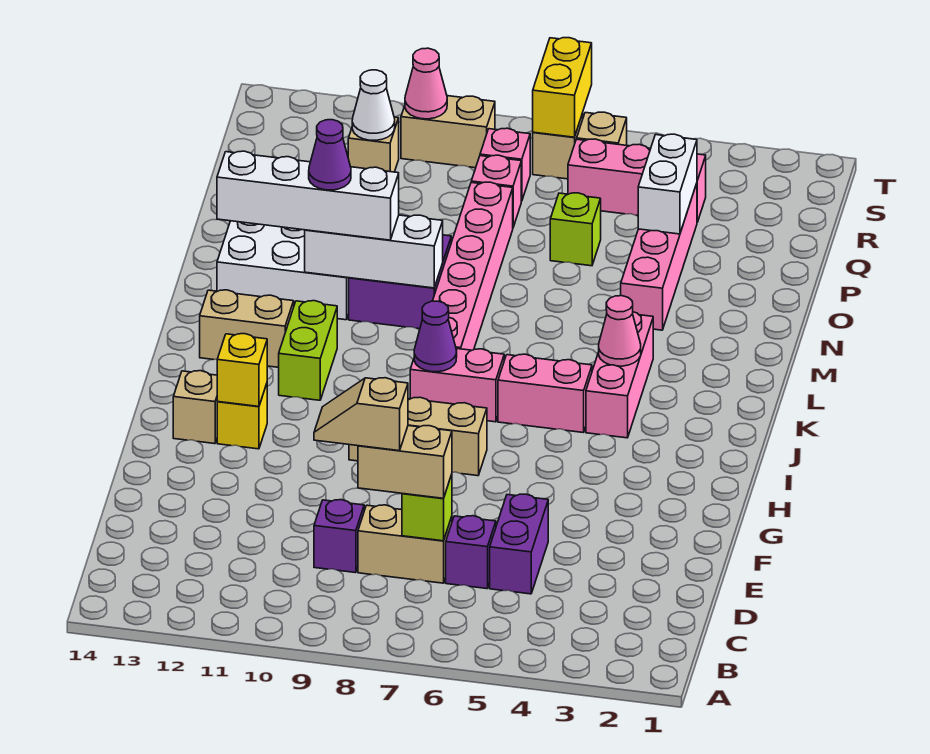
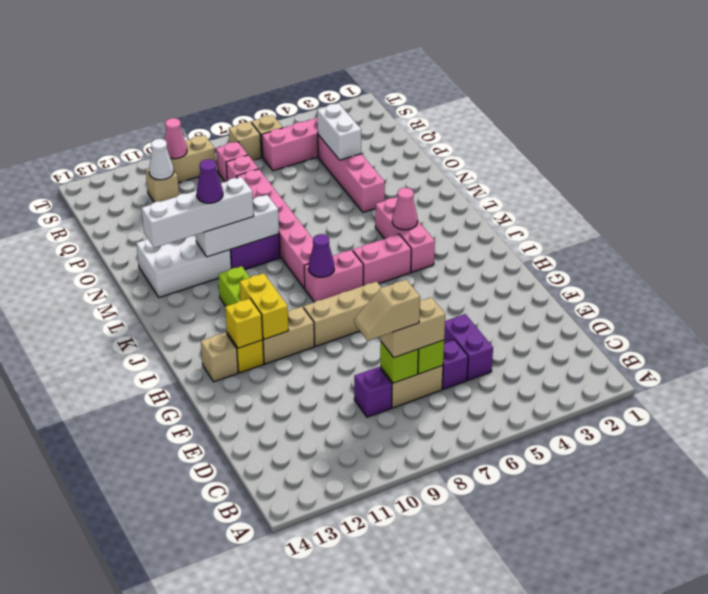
tan 1x2 brick [200,290,294,367] -> tan 1x2 brick moved to [263,307,314,364]
lime 1x1 brick [550,193,601,266] -> lime 1x1 brick moved to [380,342,418,383]
yellow 1x2 brick [533,38,592,137] -> yellow 1x2 brick moved to [240,273,288,339]

